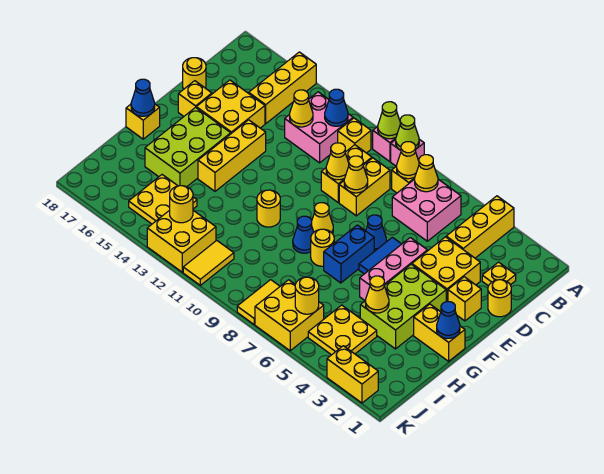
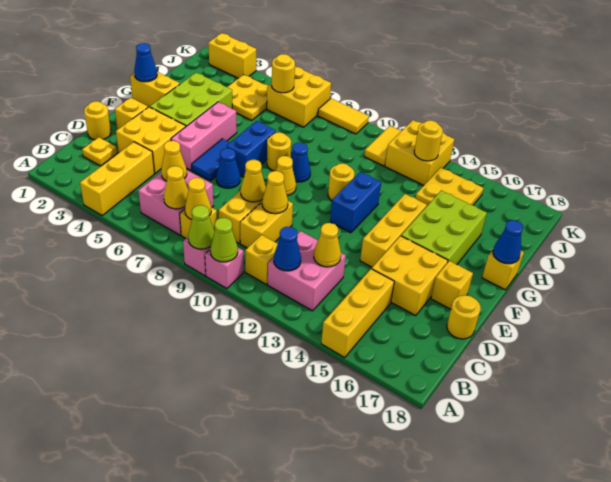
none -> blue 1x2 brick [330,172,381,233]
yellow 1x1 cone [365,276,389,313] -> yellow 1x1 cone moved to [161,141,187,181]
yellow 1x2 tile [237,280,280,324] -> yellow 1x2 tile turned to [318,98,369,134]

